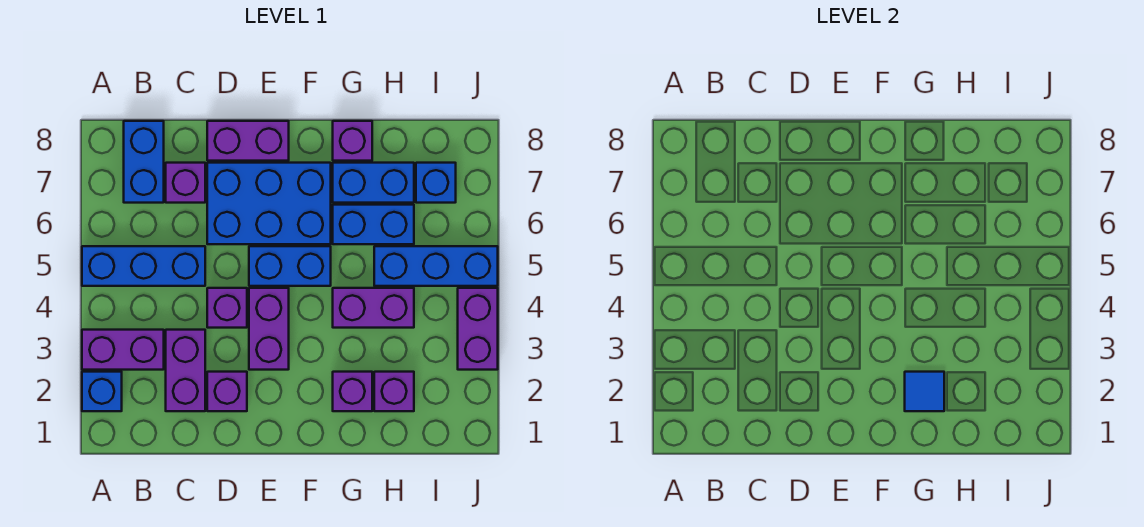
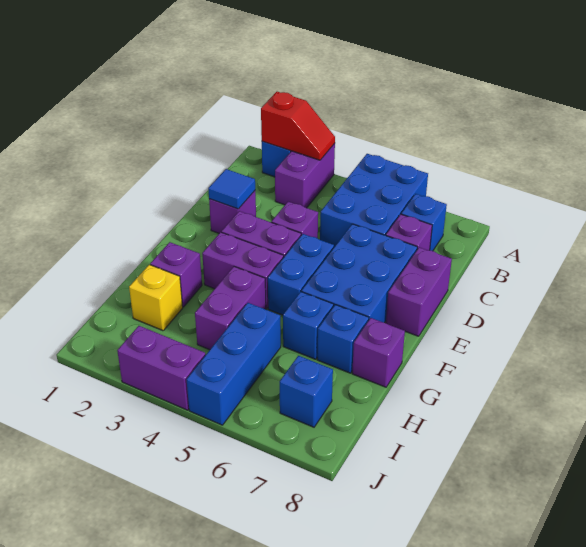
none -> red 1x2 slope [261,92,335,160]
blue 1x3 brick [82,246,205,286] -> blue 2x3 brick [320,154,428,247]
blue 1x2 brick [124,121,164,203] -> blue 1x1 brick [401,194,447,251]
purple 1x2 brick [166,330,205,411] -> purple 1x2 brick moved to [202,232,284,309]
blue 1x1 tile [905,372,944,411] -> blue 1x1 tile moved to [208,169,255,209]
blue 1x2 brick [333,205,414,244] -> blue 1x1 brick [283,292,334,359]
blue 1x2 brick [333,163,414,203] -> blue 1x1 brick [317,305,369,373]
purple 1x1 brick [374,372,414,411] -> yellow 1x1 brick [129,265,183,331]

